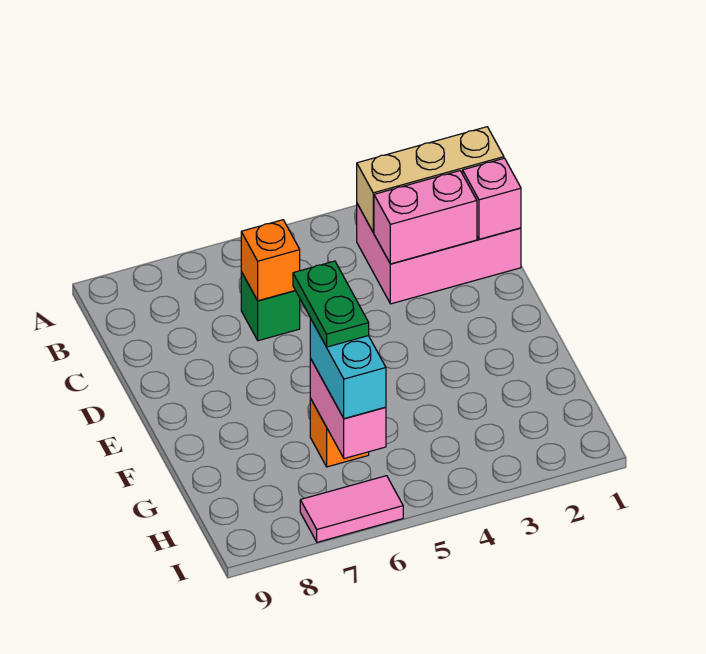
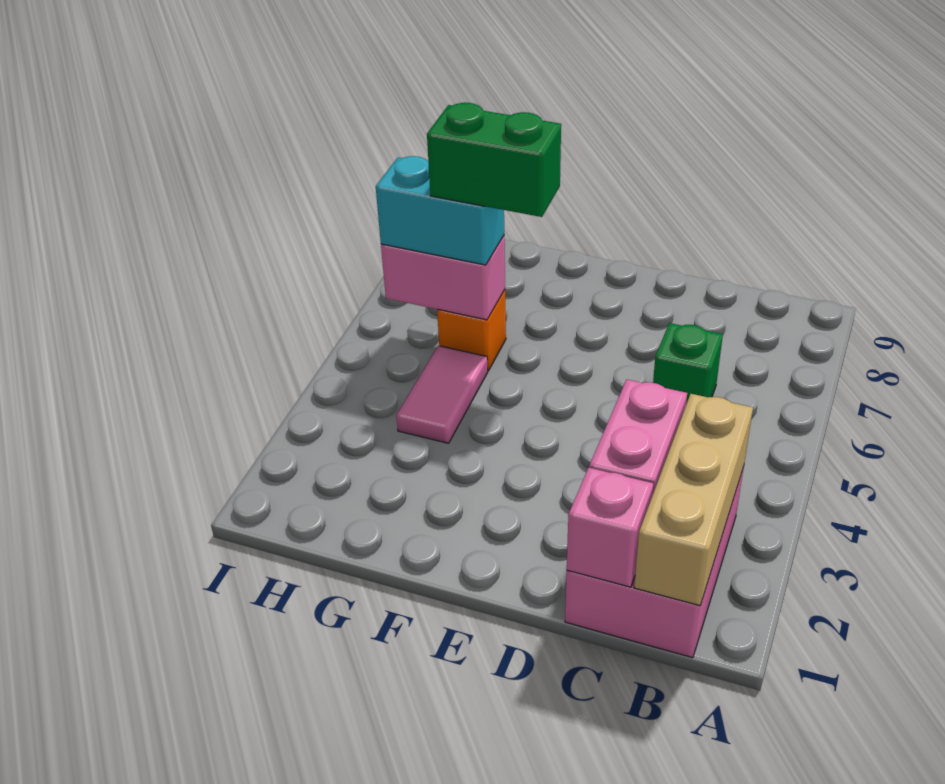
orange 1x1 brick [241,220,300,301] -> none
green 1x2 plate [293,261,369,347] -> green 1x2 brick [427,103,561,217]
pink 1x2 tile [300,476,403,542] -> pink 1x2 tile moved to [396,346,488,443]

